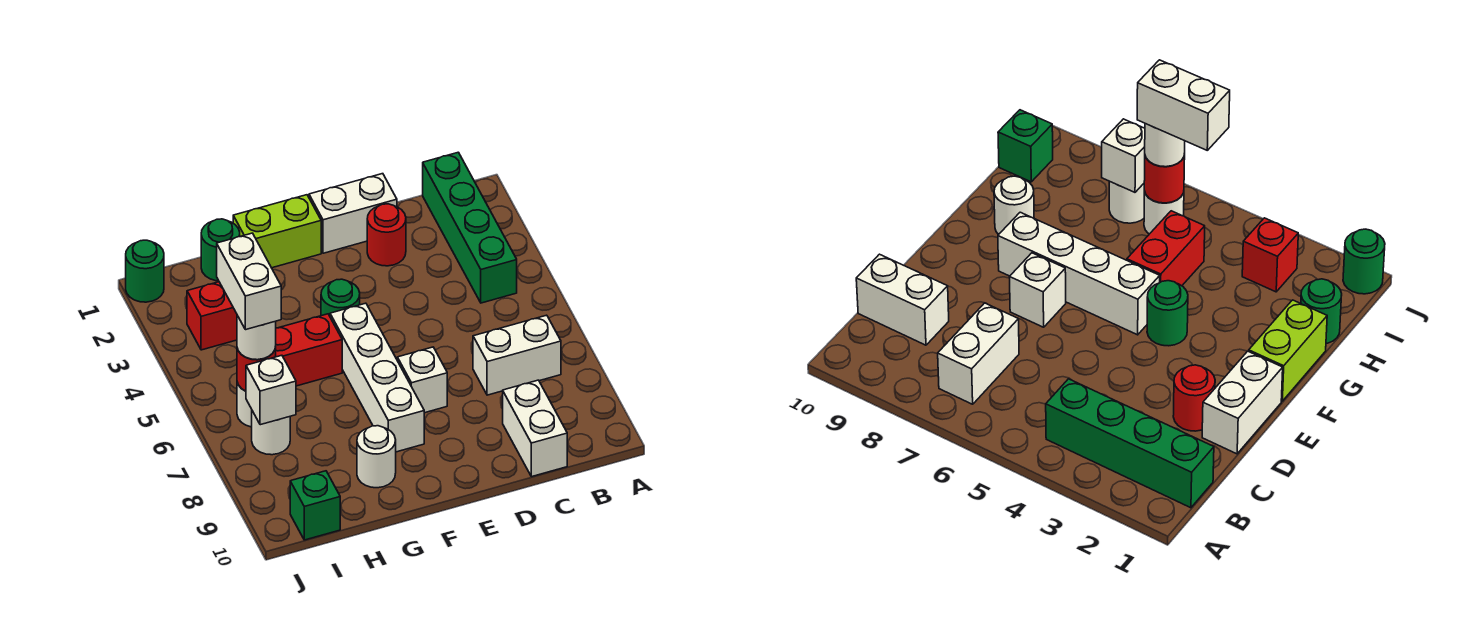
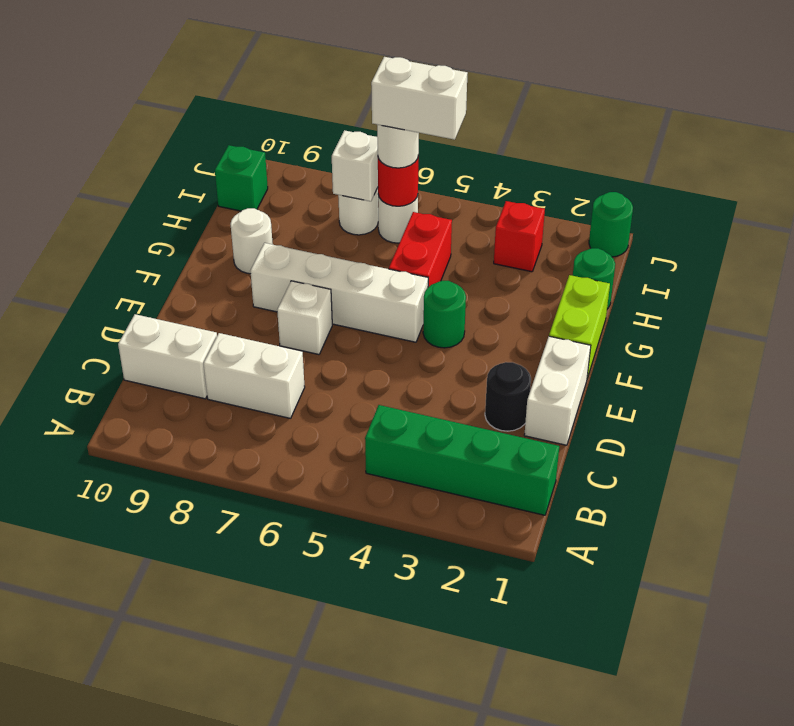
white 1x2 brick [473,315,561,395] -> white 1x2 brick turned to [203,333,305,418]
red 1x1 round brick [367,204,406,266] -> black 1x1 round brick [485,362,531,431]

